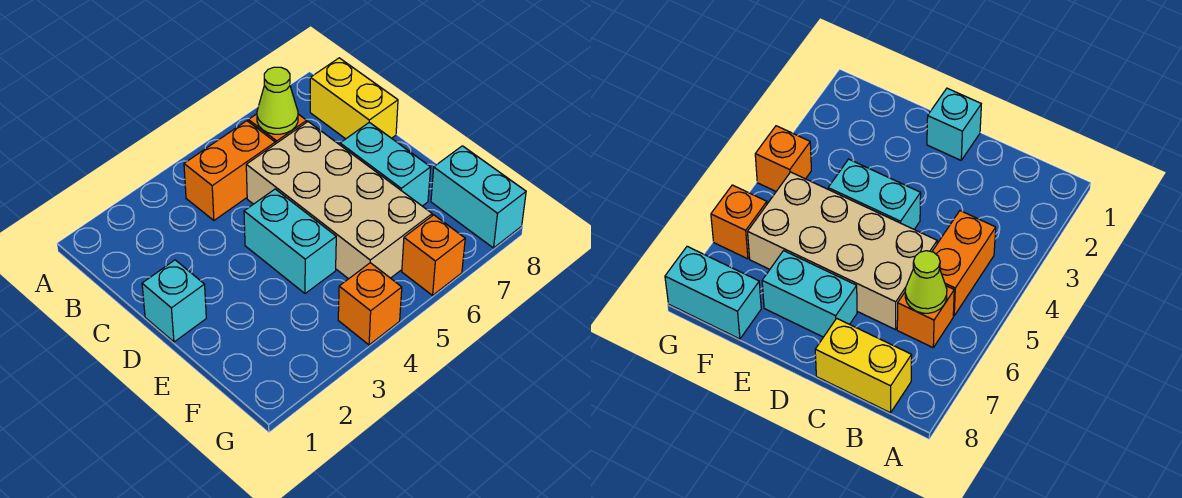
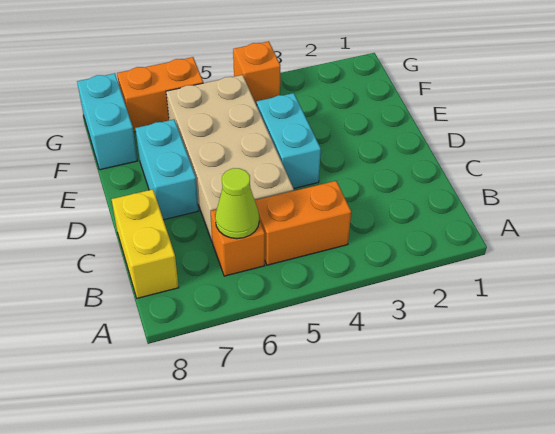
cyan 1x1 brick [142,260,206,342] -> none
orange 1x1 brick [402,215,465,295] -> orange 1x2 brick [117,57,203,132]

